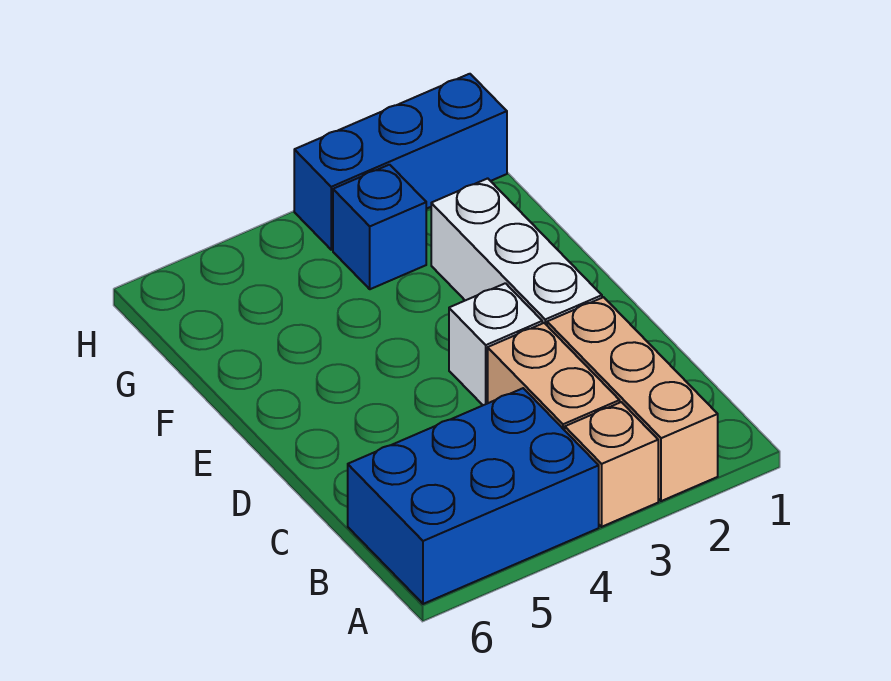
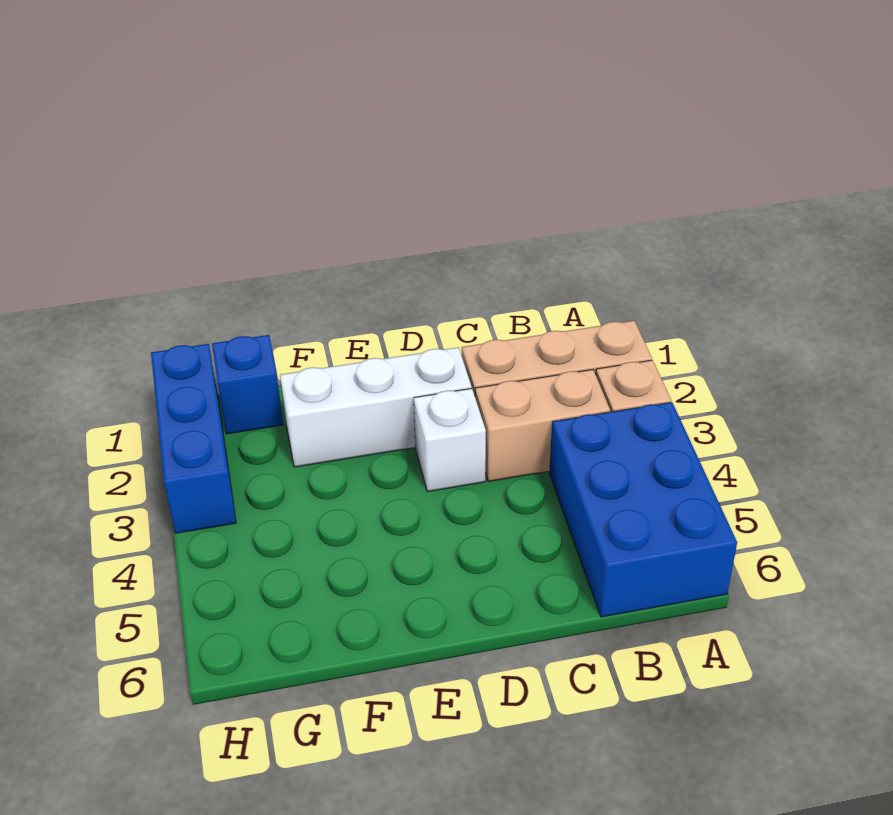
blue 1x1 brick [333,165,426,289] -> blue 1x1 brick moved to [212,335,283,434]

